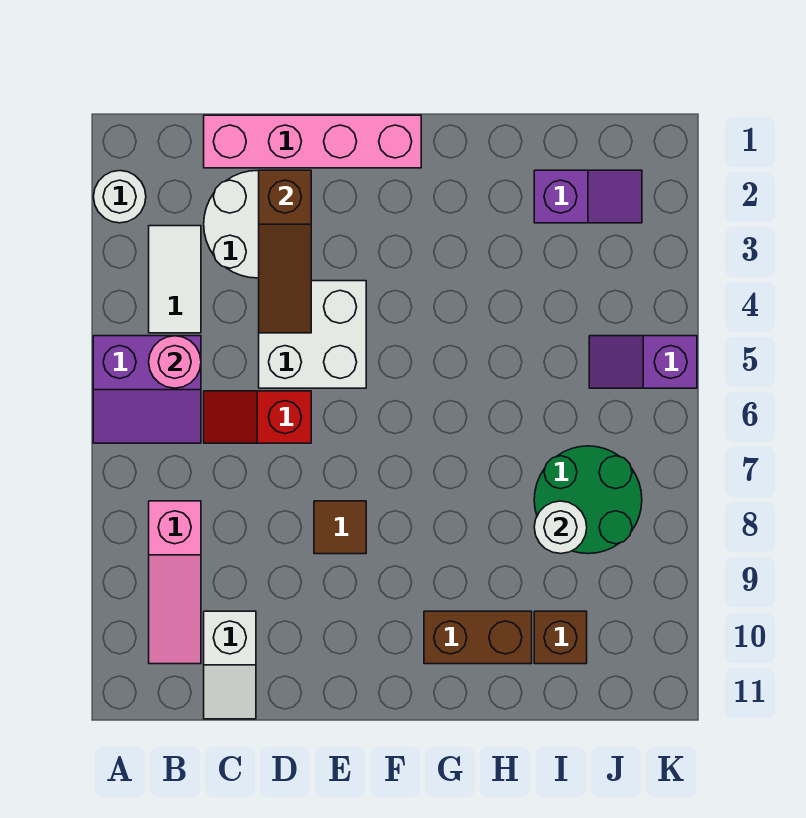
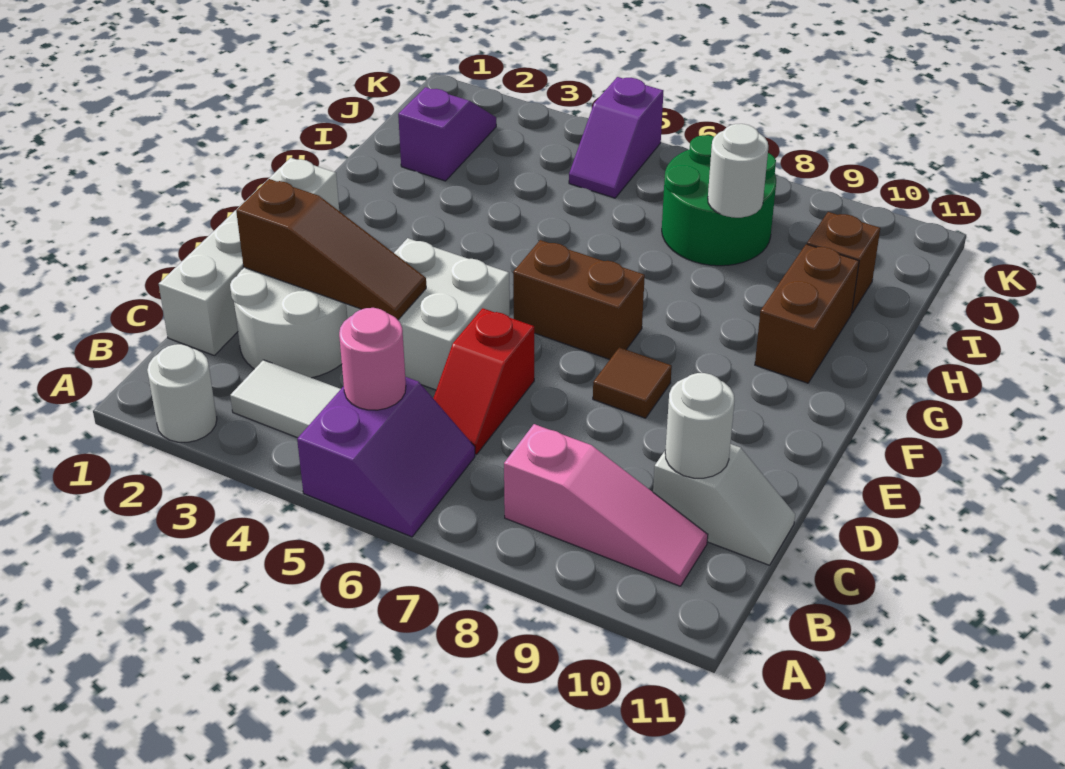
pink 1x4 brick [204,115,421,168] -> white 1x4 brick [159,158,339,355]
none -> white 1x1 round brick [665,373,735,478]
none -> brown 1x2 brick [513,240,645,359]

